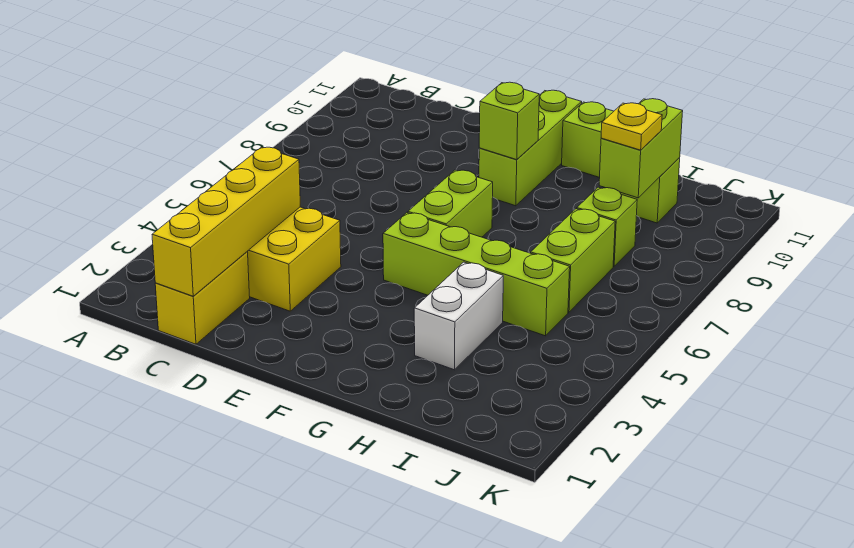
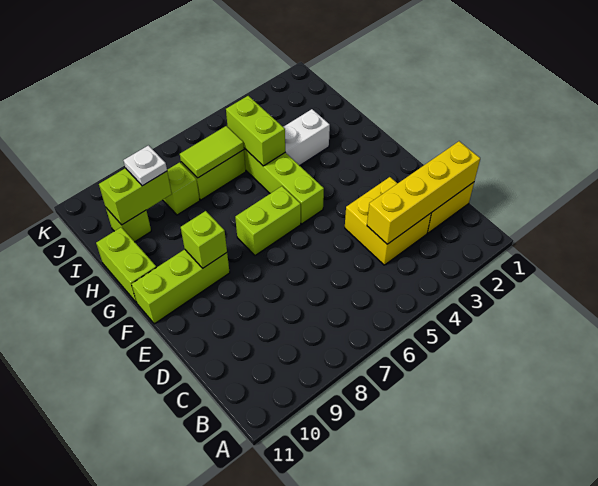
none -> lime 1x2 brick [226,96,285,166]
none -> lime 1x2 tile [180,126,244,178]
yellow 1x1 plate [601,103,662,150] -> white 1x1 plate [124,145,167,186]

